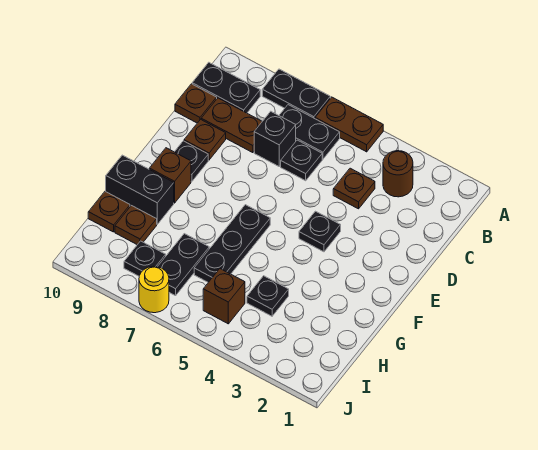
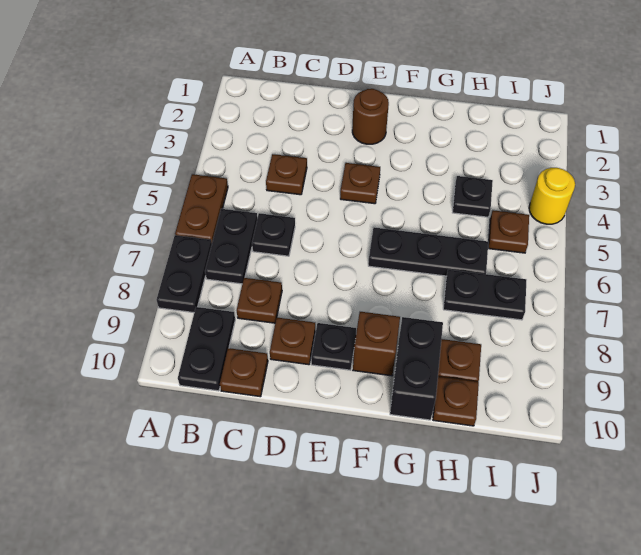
brown 1x1 round brick [383,151,413,197] -> brown 1x1 round brick moved to [352,89,389,144]
black 1x1 brick [254,111,296,166] -> none
brown 1x2 plate [201,98,262,153] -> brown 1x1 plate [237,278,282,323]
black 1x1 plate [299,211,341,252] -> brown 1x1 plate [340,163,380,204]
brown 1x1 brick [203,269,245,324] -> brown 1x1 plate [488,210,529,253]
black 1x1 plate [124,241,166,276] -> none
yellow 1x1 round brick [139,266,169,313] -> yellow 1x1 round brick moved to [529,168,575,224]

